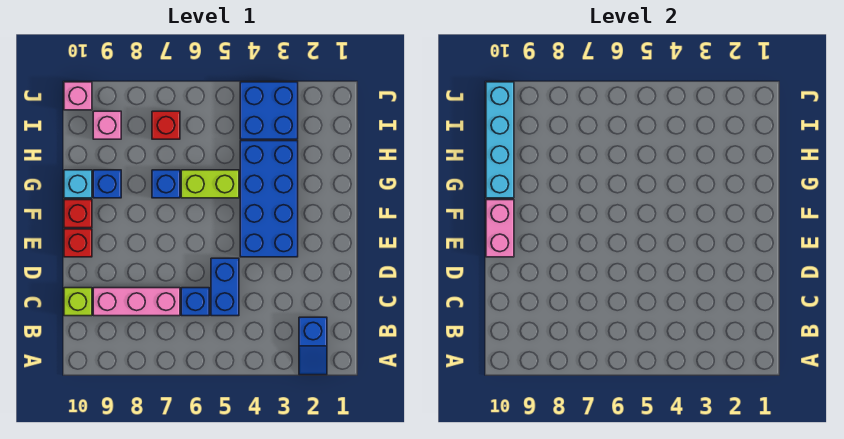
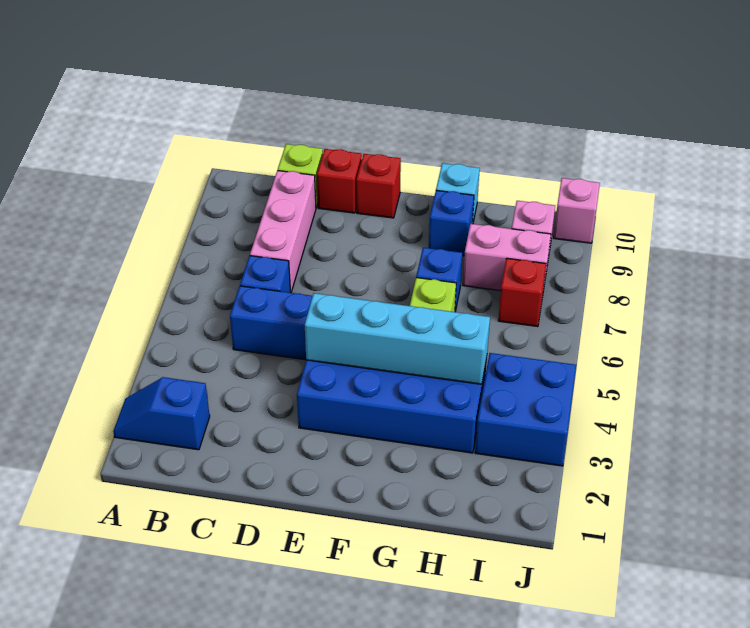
pink 1x2 brick [486,200,514,257] -> pink 1x2 brick moved to [463,224,551,291]
red 1x1 brick [64,200,92,228] -> red 1x1 brick moved to [317,149,362,213]
cyan 1x4 brick [486,82,514,198] -> cyan 1x4 brick moved to [305,293,490,384]

